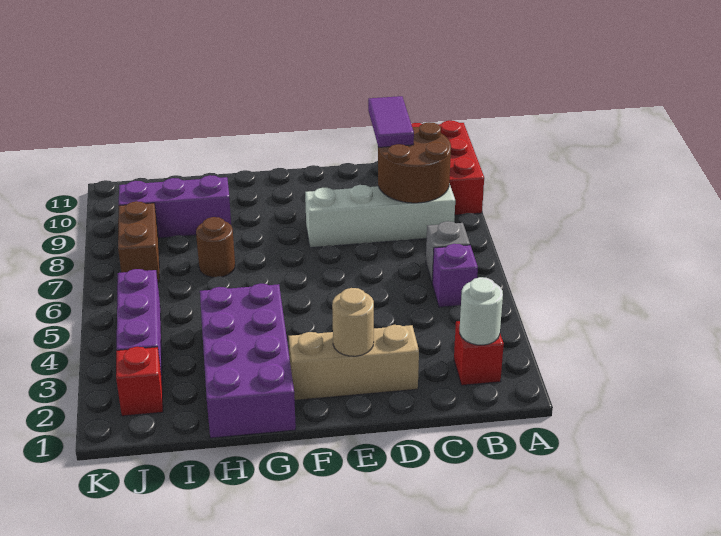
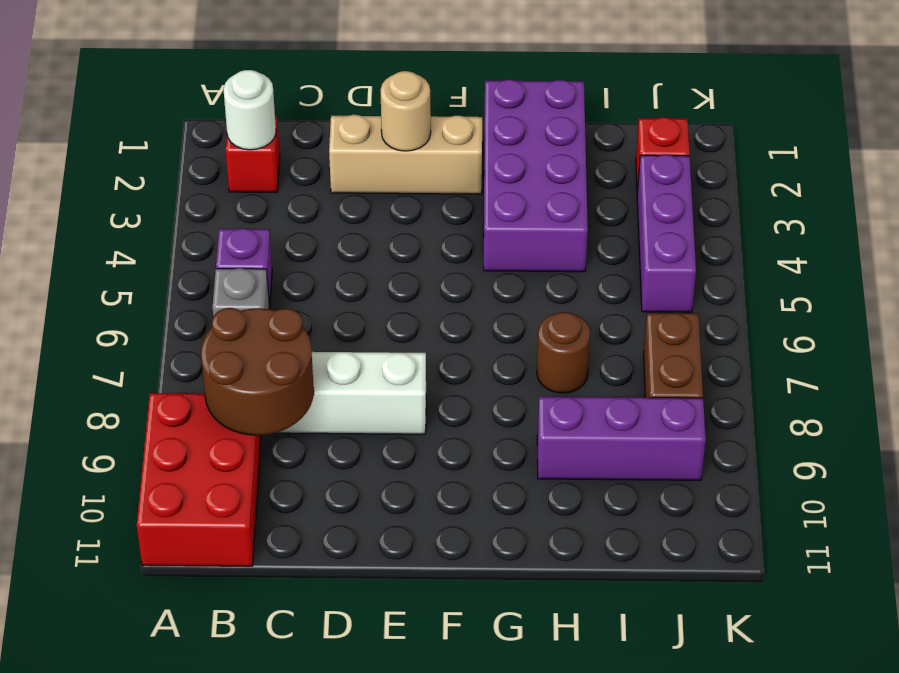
purple 1x2 tile [368,96,414,147] -> none

